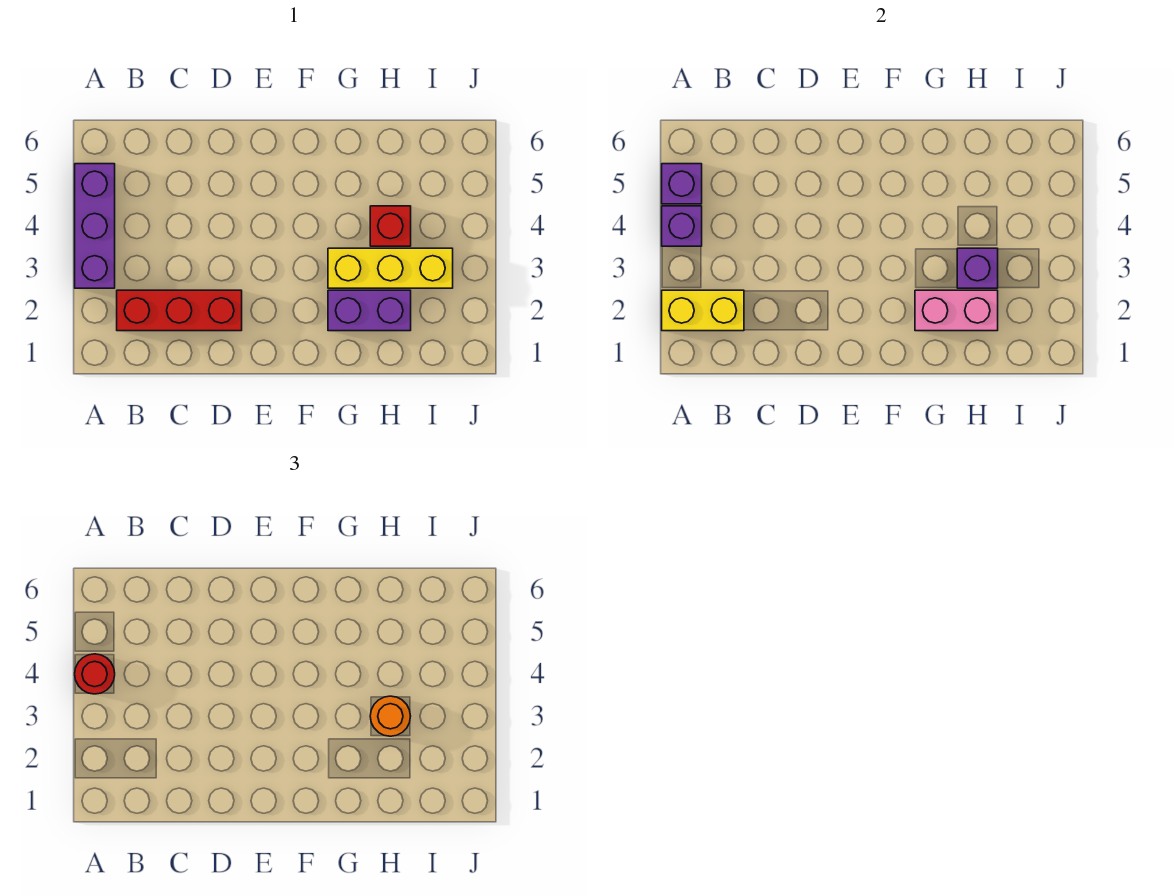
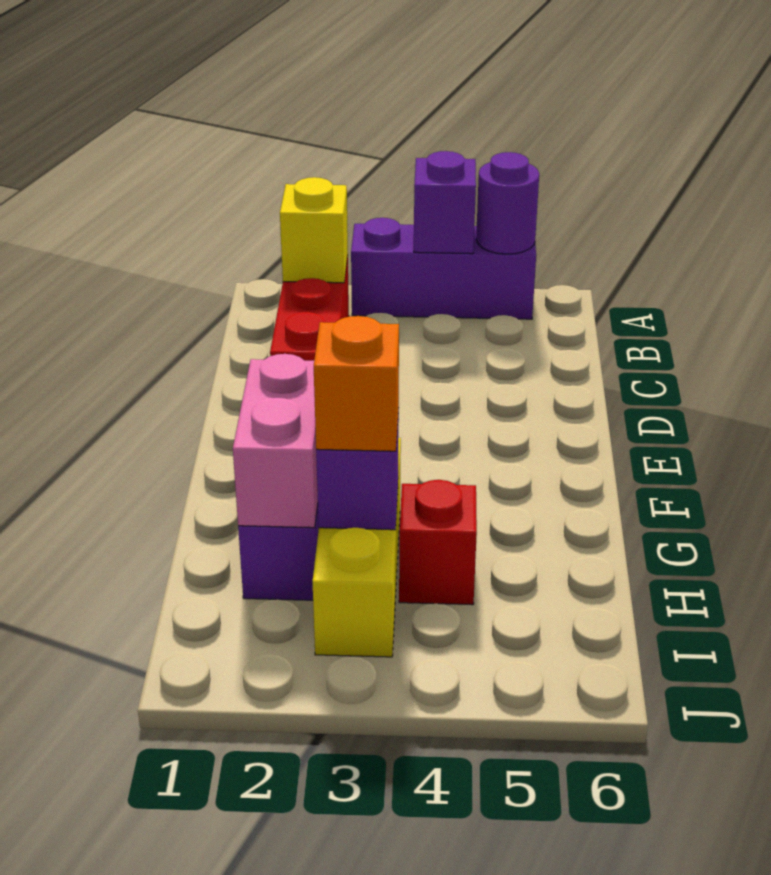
yellow 1x2 brick [662,290,744,331] -> yellow 1x1 brick [280,177,348,283]
red 1x1 round brick [75,654,115,694] -> none
purple 1x1 brick [662,164,702,204] -> purple 1x1 round brick [476,152,539,254]
orange 1x1 round brick [370,696,411,736] -> orange 1x1 brick [314,316,399,451]

